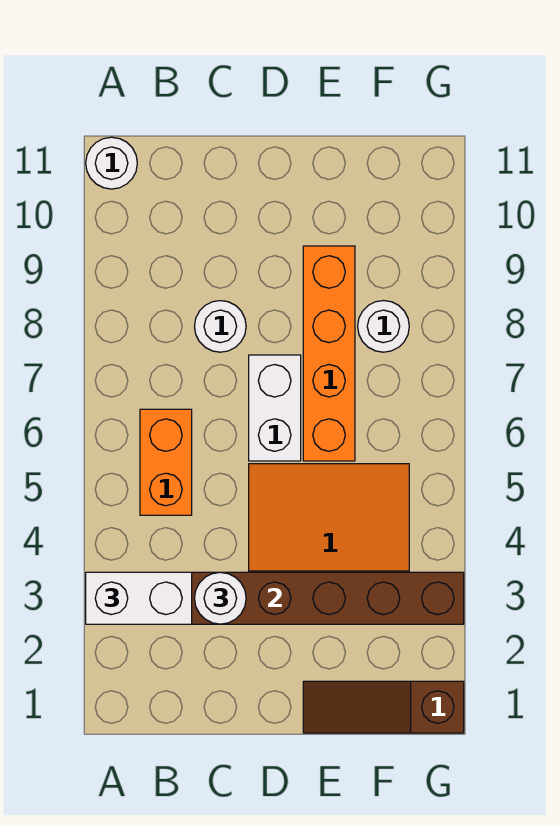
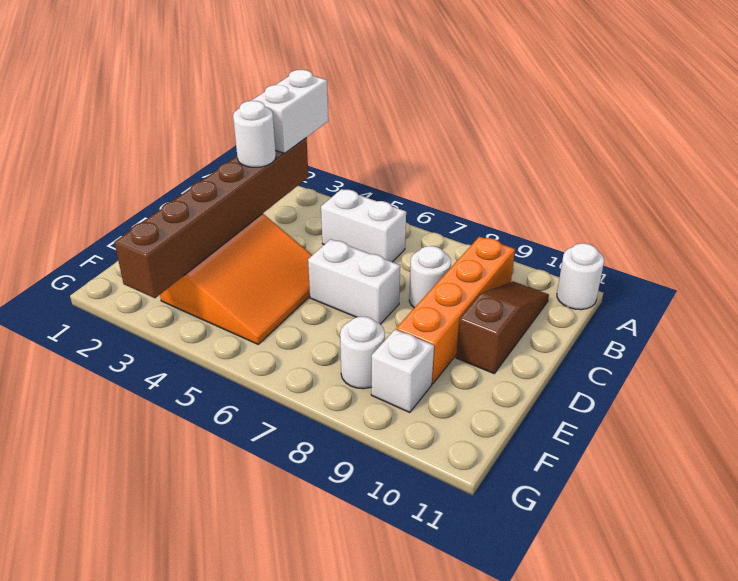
orange 1x2 brick [140,409,192,515] -> white 1x2 brick [321,189,406,262]
brown 1x3 slope [303,681,464,733] -> brown 1x3 slope moved to [456,281,549,374]
orange 1x4 brick [303,246,355,461] -> orange 1x4 brick turned to [396,237,515,384]
none -> white 1x1 brick [371,329,434,413]

